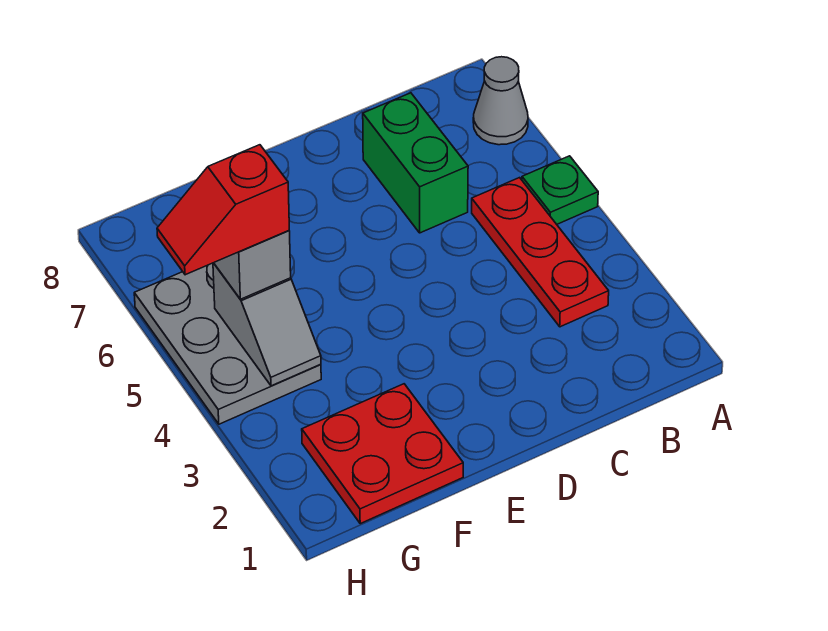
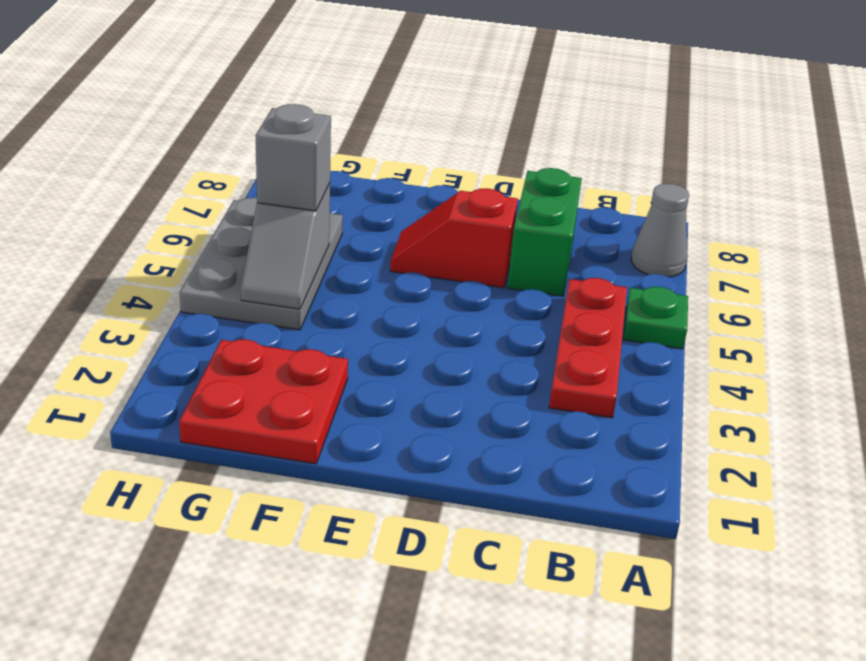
red 1x2 slope [157,145,289,275] -> red 1x2 slope moved to [390,188,518,288]

